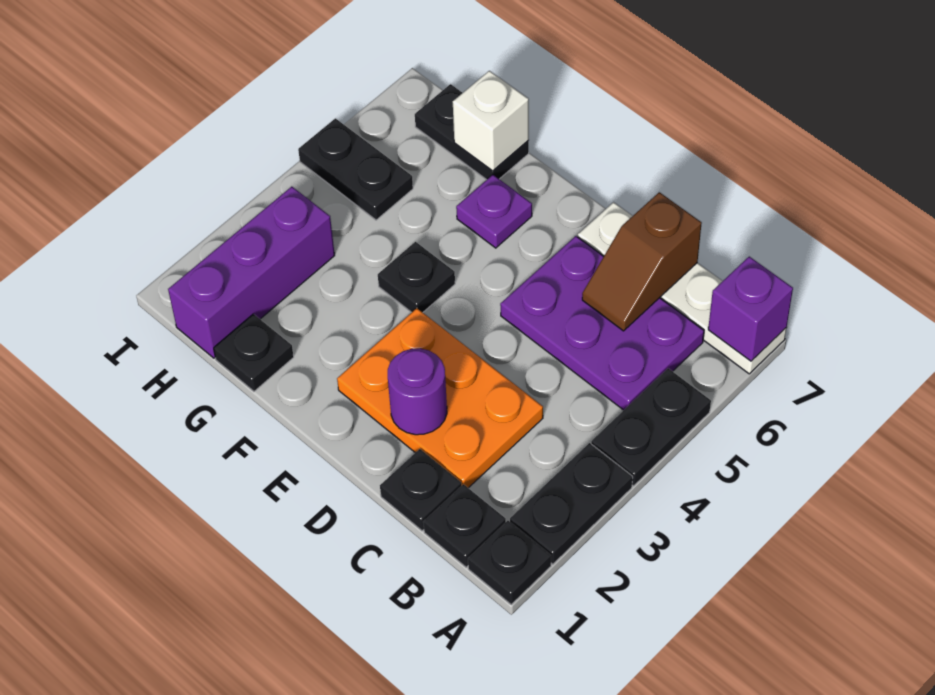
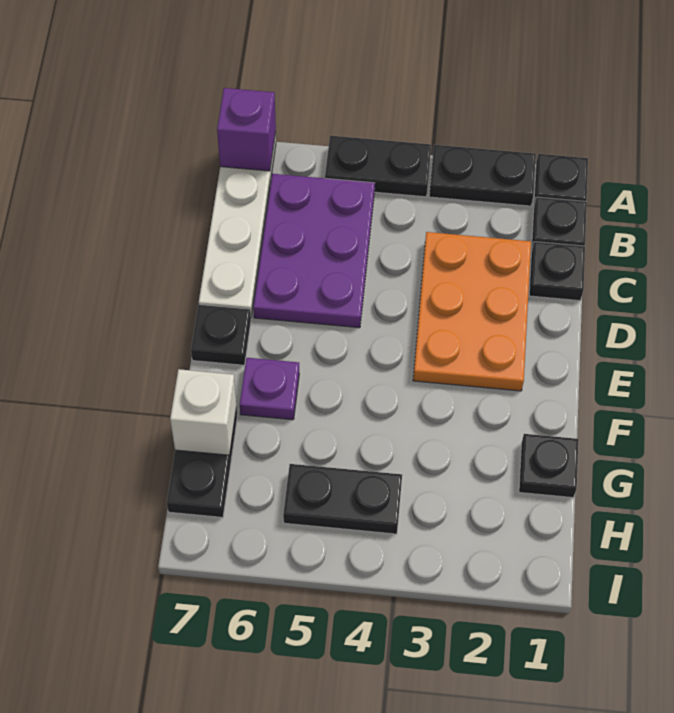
brown 1x2 slope [582,192,702,331] -> none
purple 1x1 round brick [388,348,447,435] -> none
black 1x1 plate [378,242,455,312] -> black 1x1 plate moved to [191,305,251,365]
purple 1x3 brick [168,187,335,358] -> none
black 1x2 plate [298,118,413,220] -> black 1x2 plate turned to [283,464,402,534]

